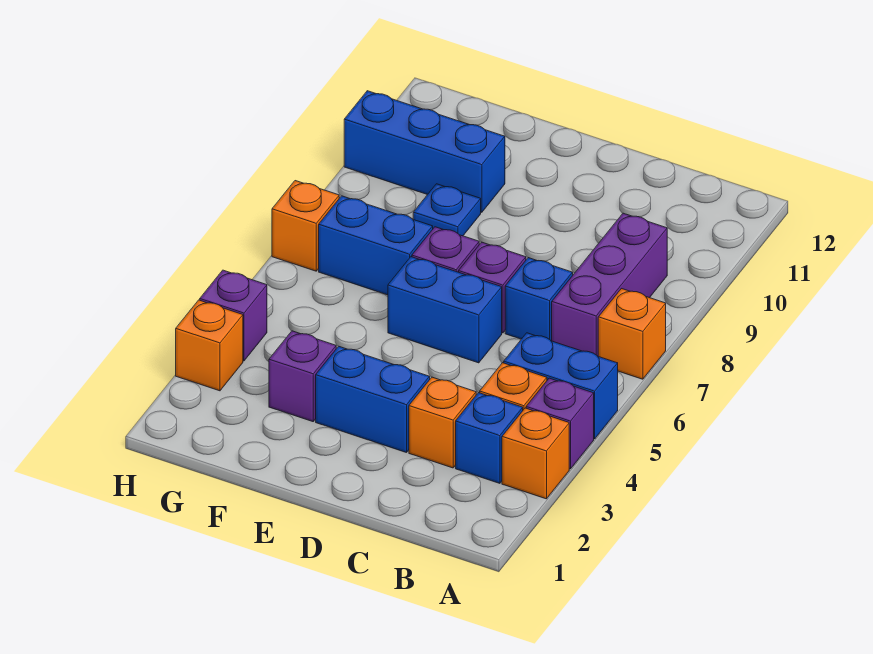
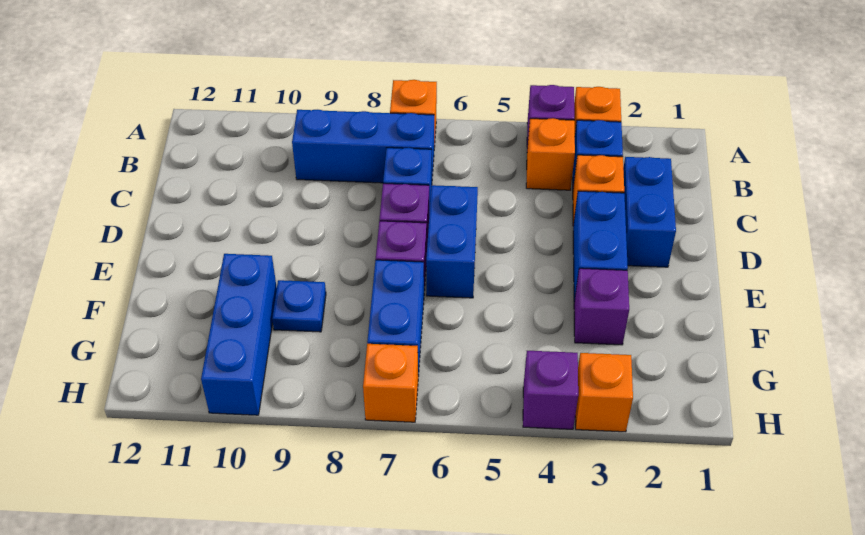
blue 1x2 brick [504,333,618,439] -> blue 1x2 brick moved to [623,157,676,267]
purple 1x3 brick [552,213,667,356] -> blue 1x3 brick [292,110,434,183]

